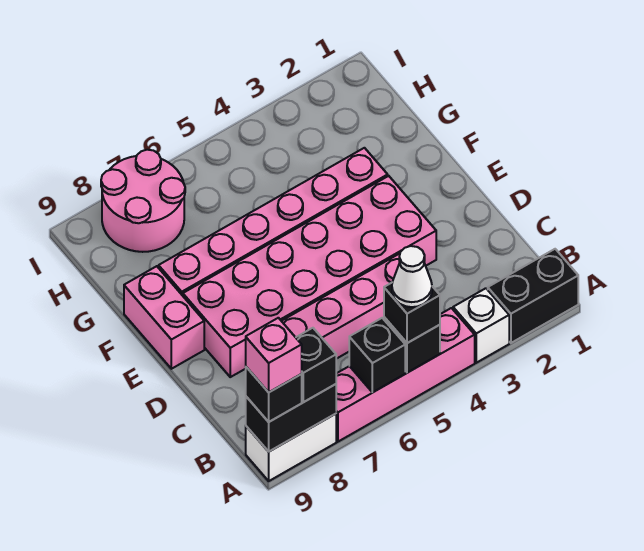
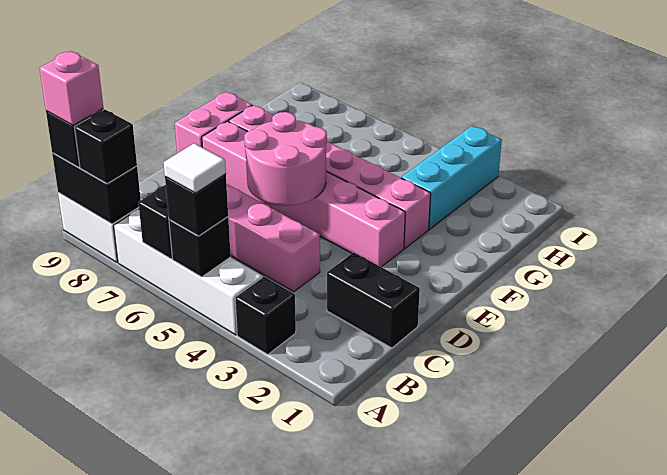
black 1x2 brick [488,249,578,343] -> black 1x2 brick moved to [327,252,420,348]
white 1x1 brick [453,288,509,363] -> black 1x1 brick [235,277,296,354]
pink 1x4 brick [336,308,475,442] -> white 1x4 brick [114,210,262,335]
white 1x1 cone [392,246,432,307] -> white 1x1 tile [164,143,226,193]
pink 2x6 brick [183,176,436,377] -> pink 1x6 brick [202,121,405,267]
none -> cyan 1x3 brick [401,126,502,229]
pink 2x2 round brick [101,150,185,252] -> pink 2x2 round brick moved to [244,112,327,206]

